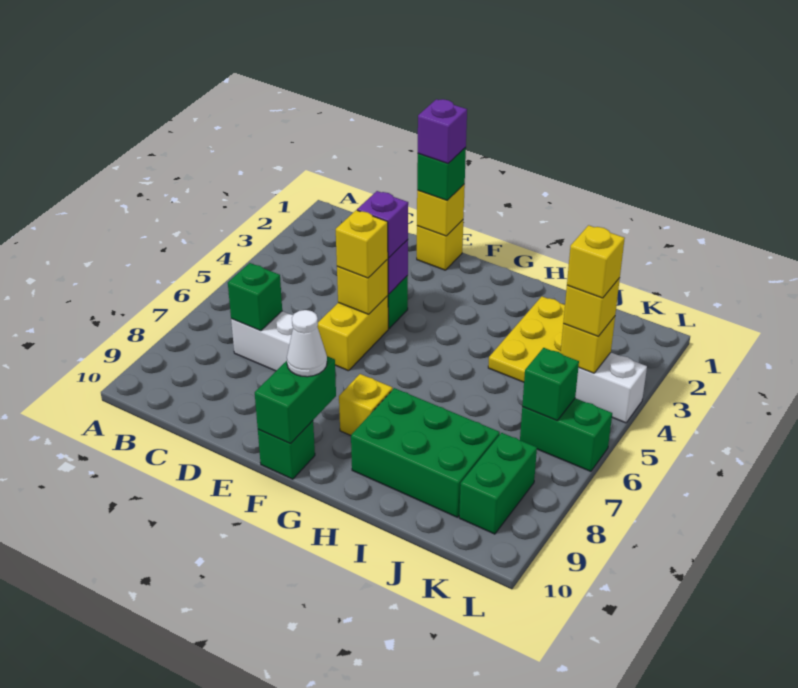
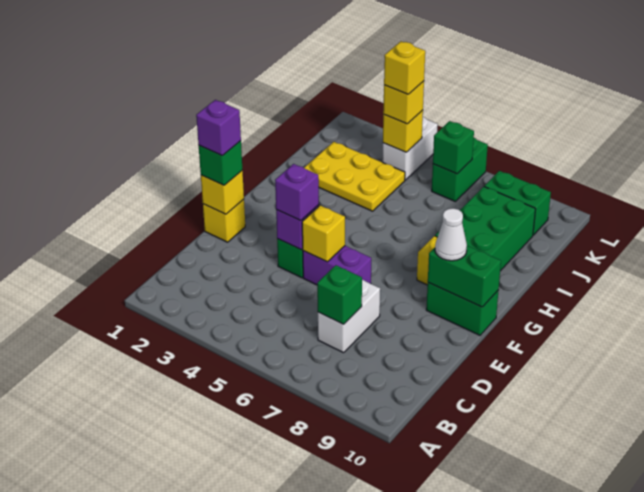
yellow 1x2 brick [317,296,388,371] -> purple 1x2 brick [303,246,371,285]
yellow 1x1 brick [336,210,388,278] -> none
green 1x1 brick [258,421,315,479] -> green 1x2 brick [426,283,499,335]

